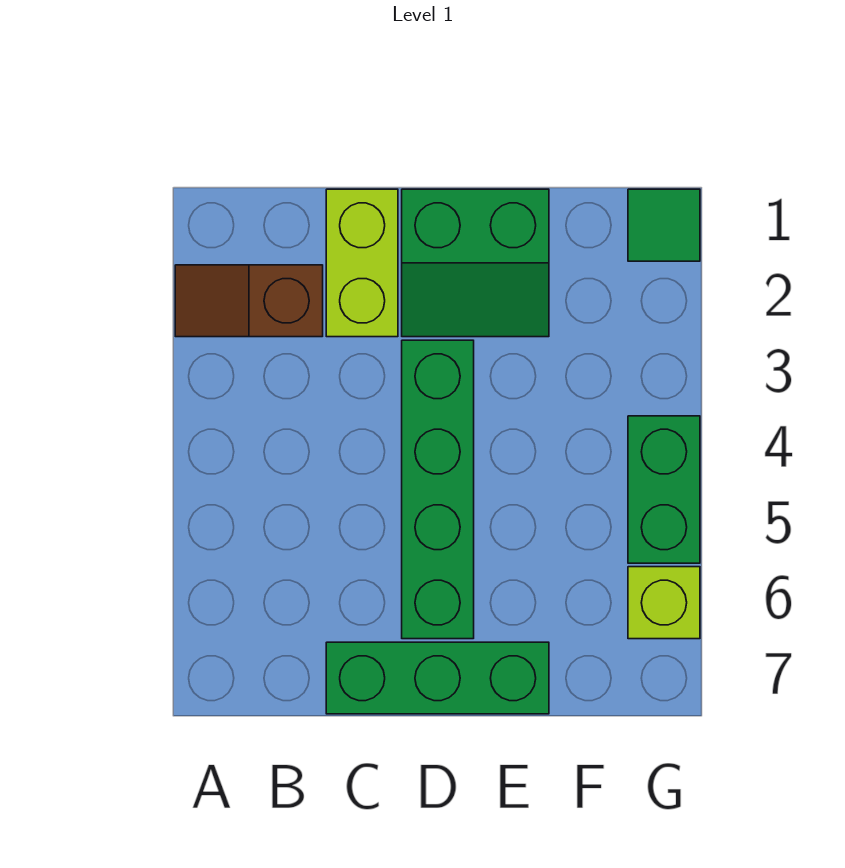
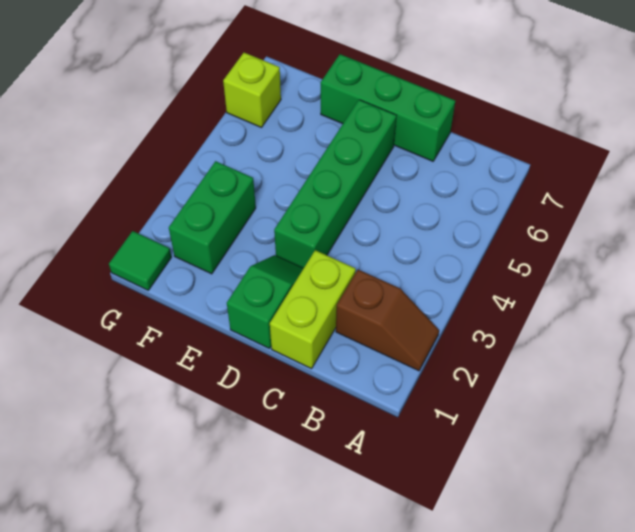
green 2x2 slope [402,189,549,337] -> green 1x2 slope [227,255,304,348]
green 1x2 brick [628,416,700,563] -> green 1x2 brick moved to [169,161,256,274]

